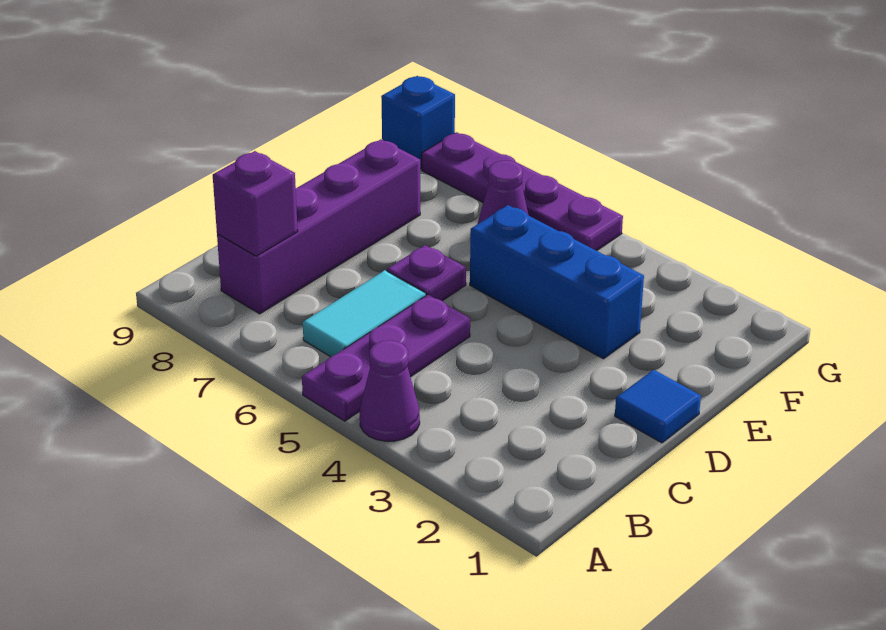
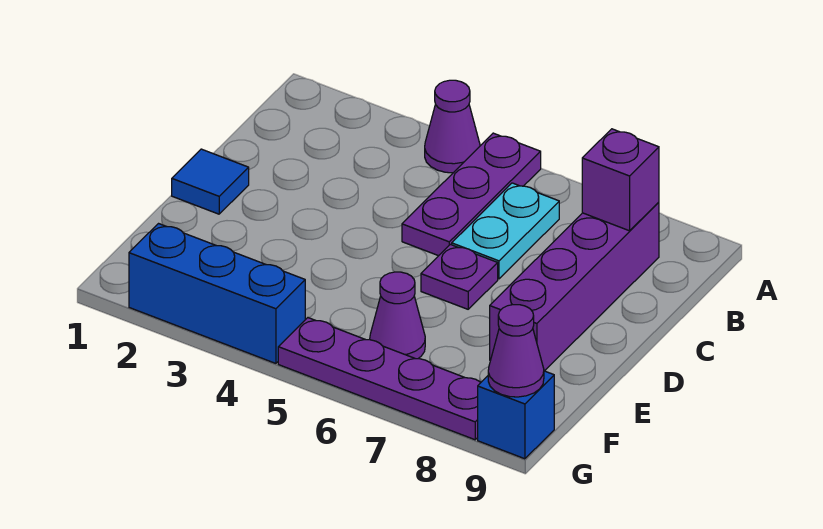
cyan 1x2 tile [303,270,426,357] -> cyan 1x2 plate [452,183,559,279]
blue 1x3 brick [470,205,644,359] -> blue 1x3 brick moved to [129,224,305,363]
none -> purple 1x1 cone [488,305,544,397]

